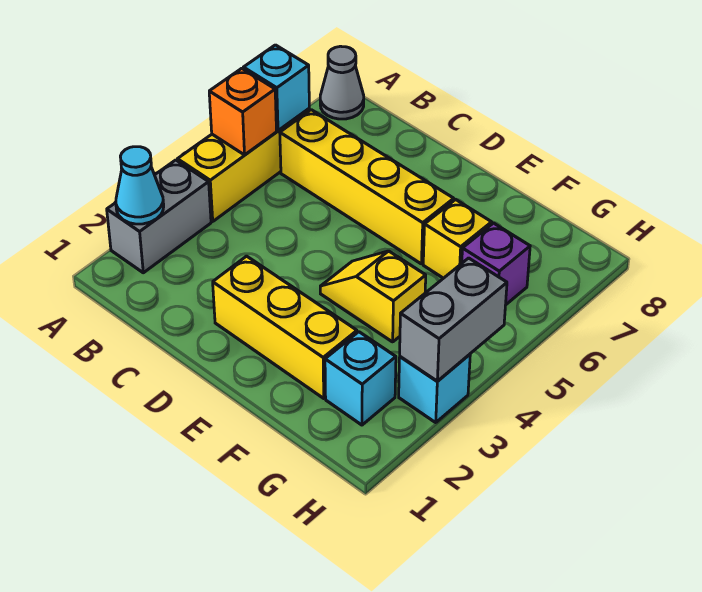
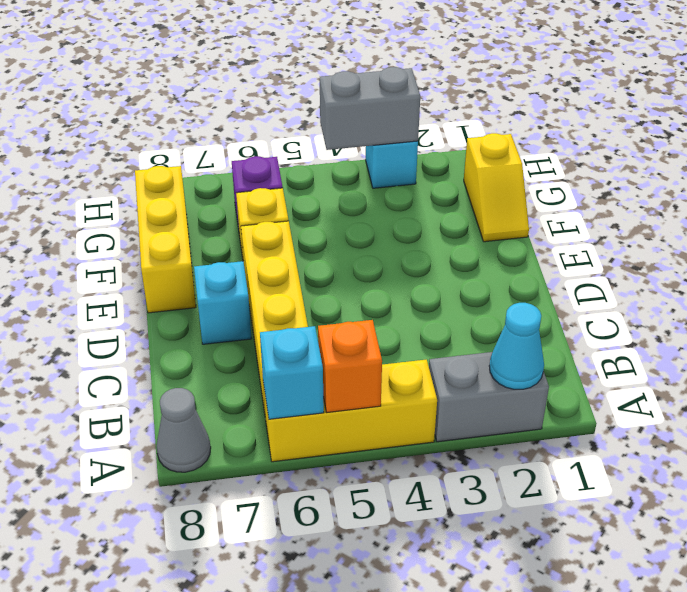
yellow 1x3 brick [213,256,357,398] -> yellow 1x3 brick moved to [135,166,196,313]
yellow 1x2 slope [320,251,426,342] -> yellow 1x2 slope moved to [464,133,529,242]
cyan 1x1 brick [325,332,396,425] -> cyan 1x1 brick moved to [194,261,252,344]

